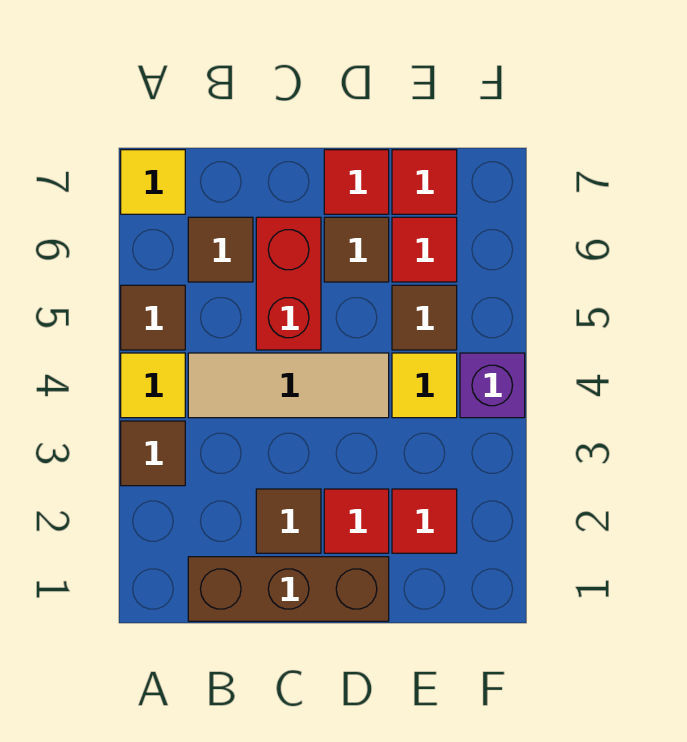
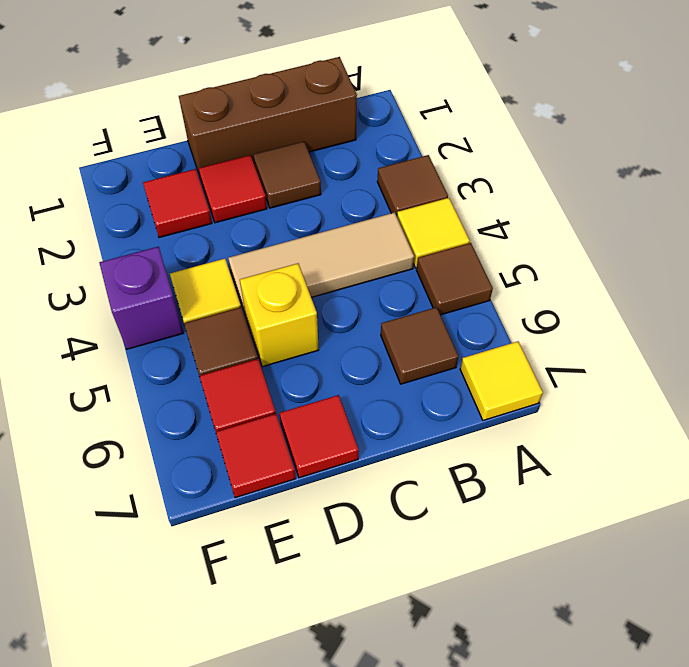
red 1x2 brick [256,217,321,350] -> none
none -> yellow 1x1 brick [240,263,319,367]
brown 1x1 tile [324,217,389,282] -> none

